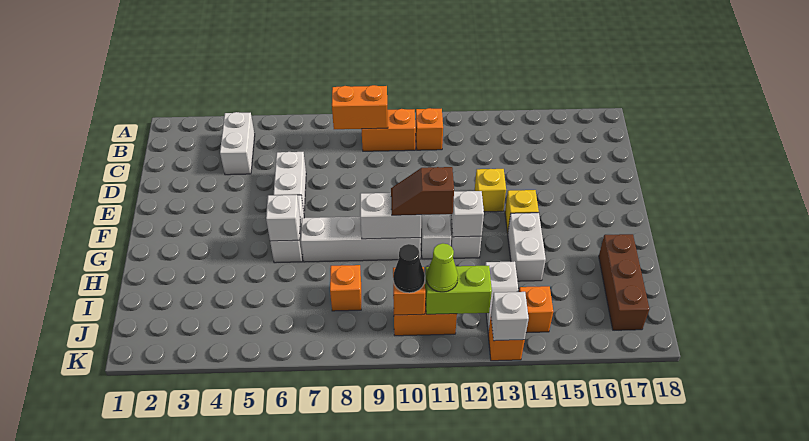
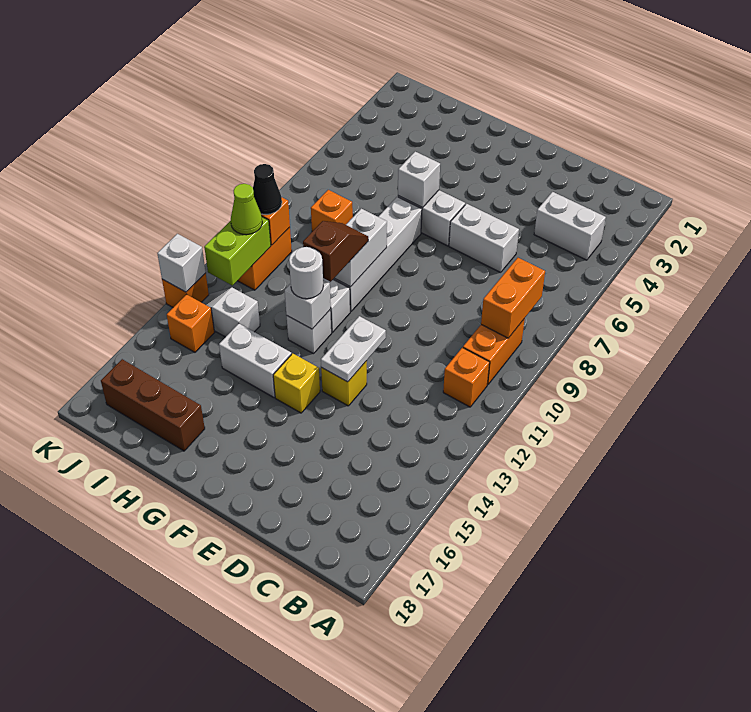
none -> white 1x2 plate [321,316,386,382]
none -> white 1x1 round brick [289,247,323,299]

